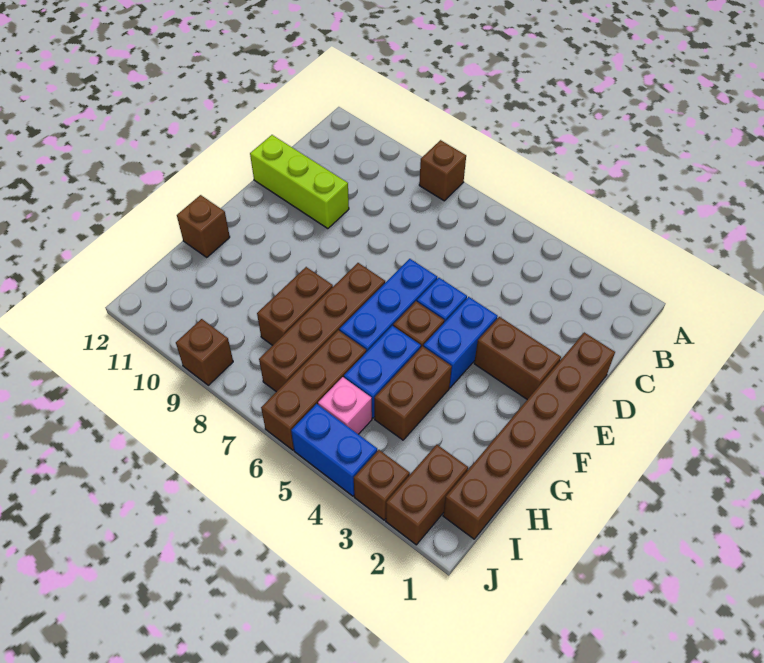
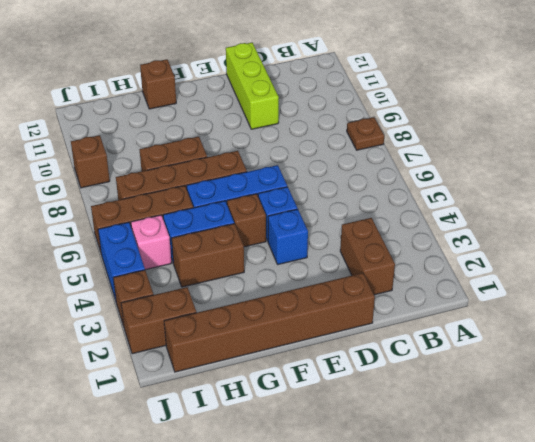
brown 1x1 brick [419,140,466,201] -> brown 1x1 plate [347,117,384,150]
brown 1x2 brick [474,317,561,400] -> brown 1x2 brick moved to [340,218,395,295]
blue 1x2 brick [423,297,498,388] -> blue 1x1 brick [268,209,308,264]

